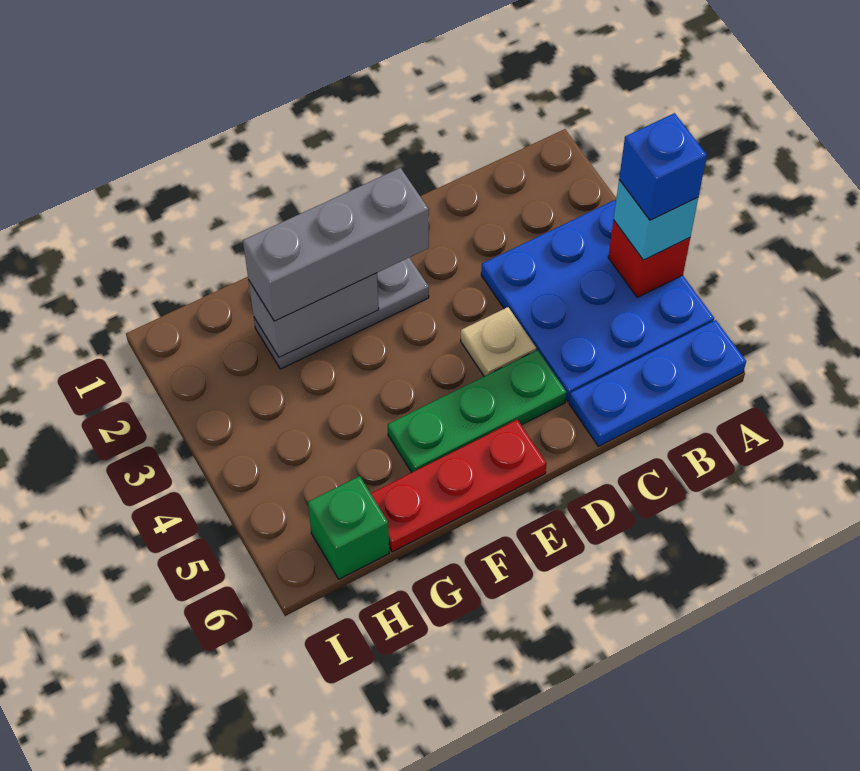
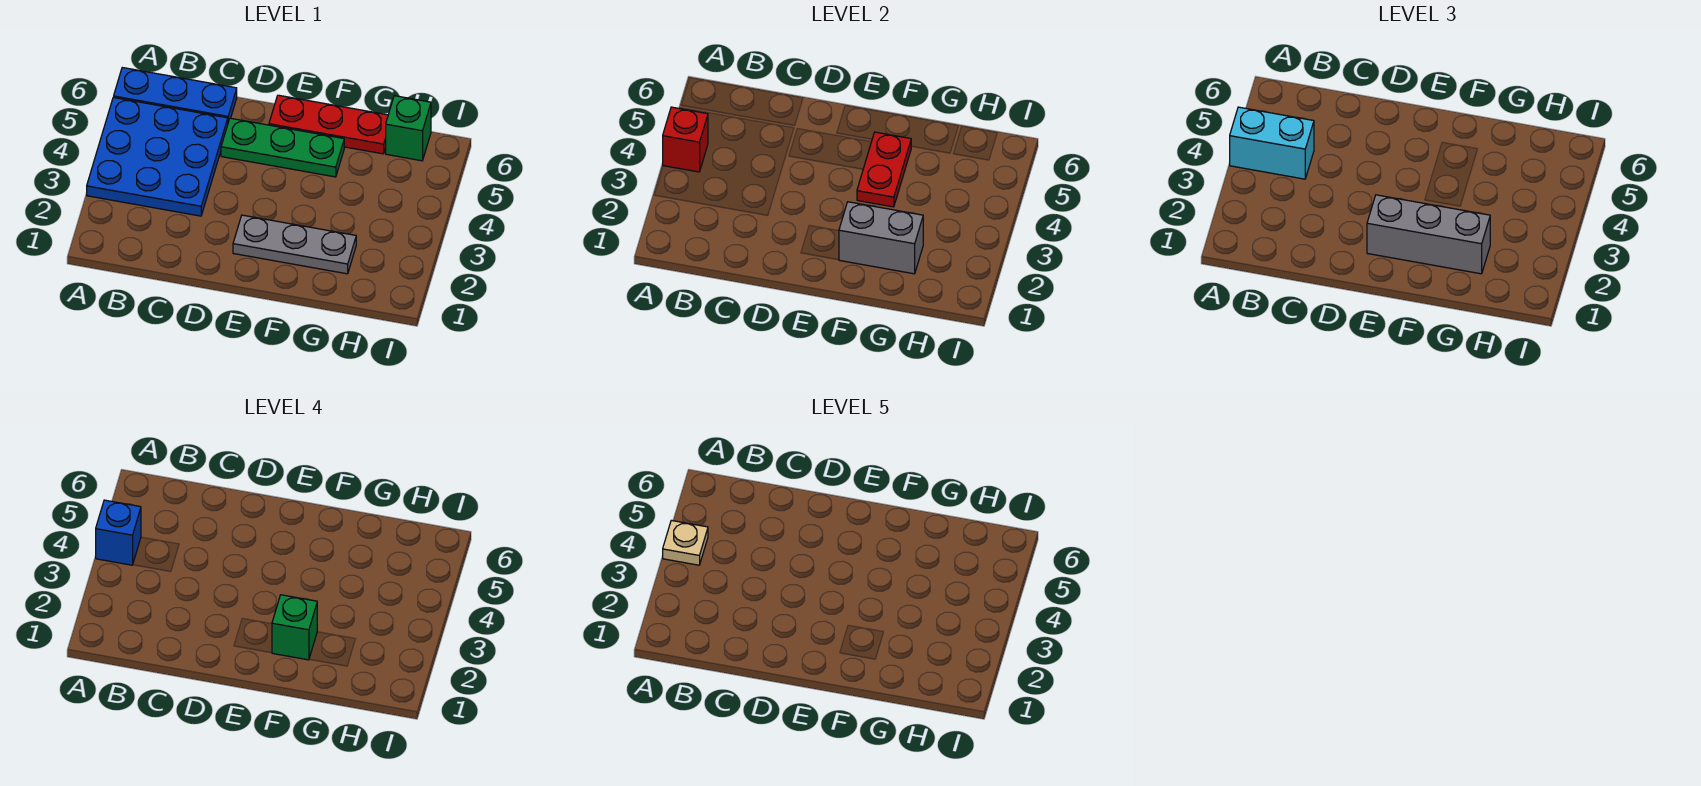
cyan 1x1 brick [614,180,698,260] -> cyan 1x2 brick [1230,107,1314,179]
tan 1x1 plate [461,307,536,376] -> tan 1x1 plate moved to [663,520,708,565]
none -> green 1x1 brick [272,595,317,660]
none -> red 1x2 plate [857,132,911,207]

